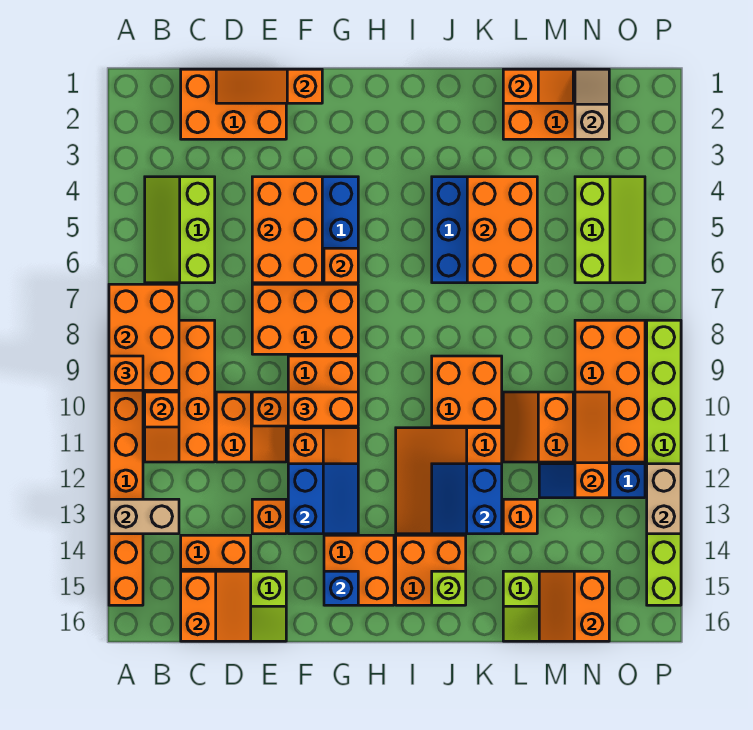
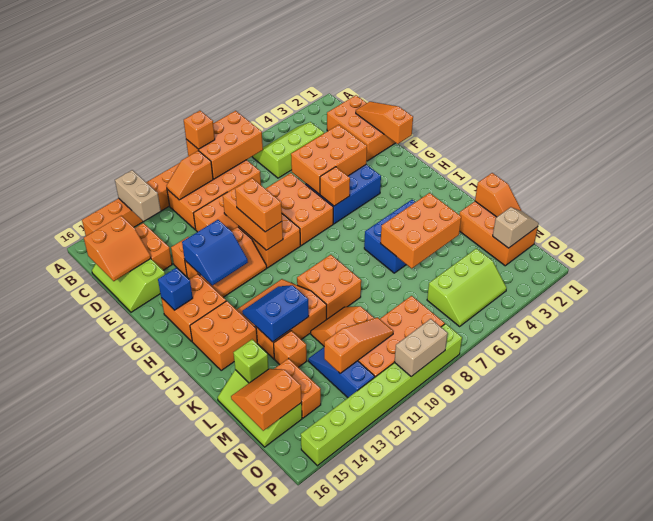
lime 1x1 brick [432,571,466,605] -> lime 1x1 brick moved to [233,339,269,383]
none -> orange 1x2 brick [274,358,321,418]
tan 1x2 brick [647,464,681,534] -> tan 1x2 brick moved to [395,319,448,377]

